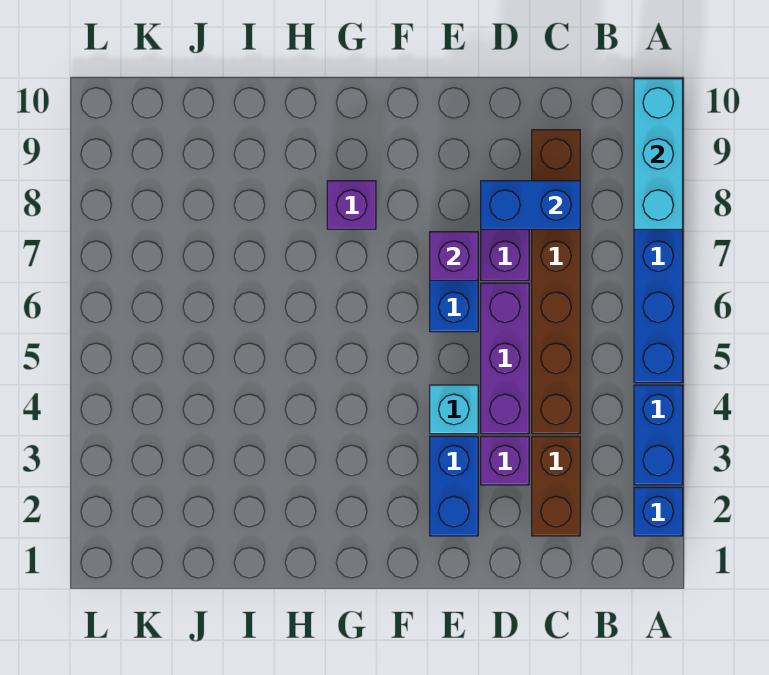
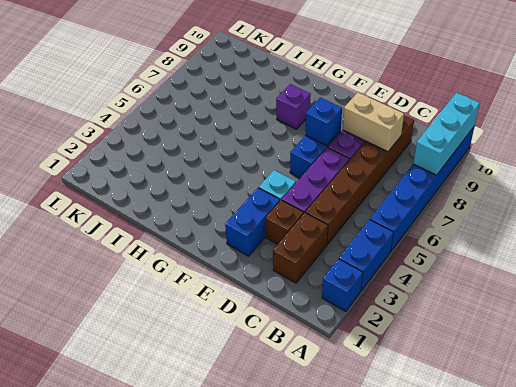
blue 1x2 brick [481,181,580,229] -> tan 1x2 brick [343,92,404,152]
purple 1x1 brick [481,436,529,485] -> brown 1x1 brick [266,200,304,244]
purple 1x1 brick [430,232,478,280] -> blue 1x1 brick [305,97,342,146]

